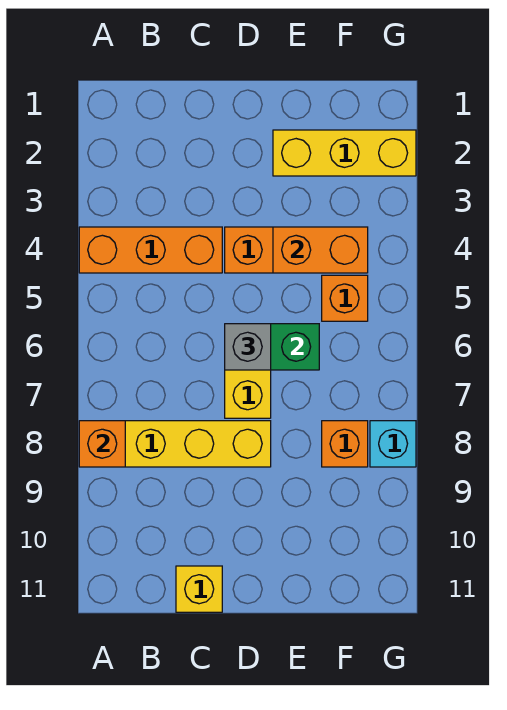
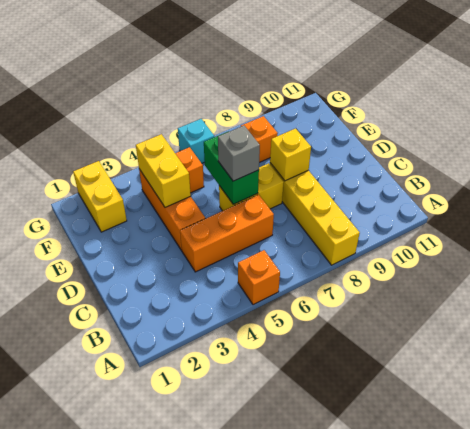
orange 1x3 brick [79,227,222,273] -> orange 1x3 brick turned to [180,195,274,272]
orange 1x1 brick [79,421,125,467] -> orange 1x1 brick moved to [238,250,280,305]
yellow 1x1 brick [176,566,222,612] -> yellow 1x1 brick moved to [270,129,311,181]
yellow 1x3 brick [273,130,416,176] -> yellow 1x2 brick [73,161,127,232]
orange 1x2 brick [273,227,368,273] -> yellow 1x2 brick [136,134,191,207]
cyan 1x1 brick [370,421,416,467] -> cyan 1x1 brick moved to [178,119,214,163]

